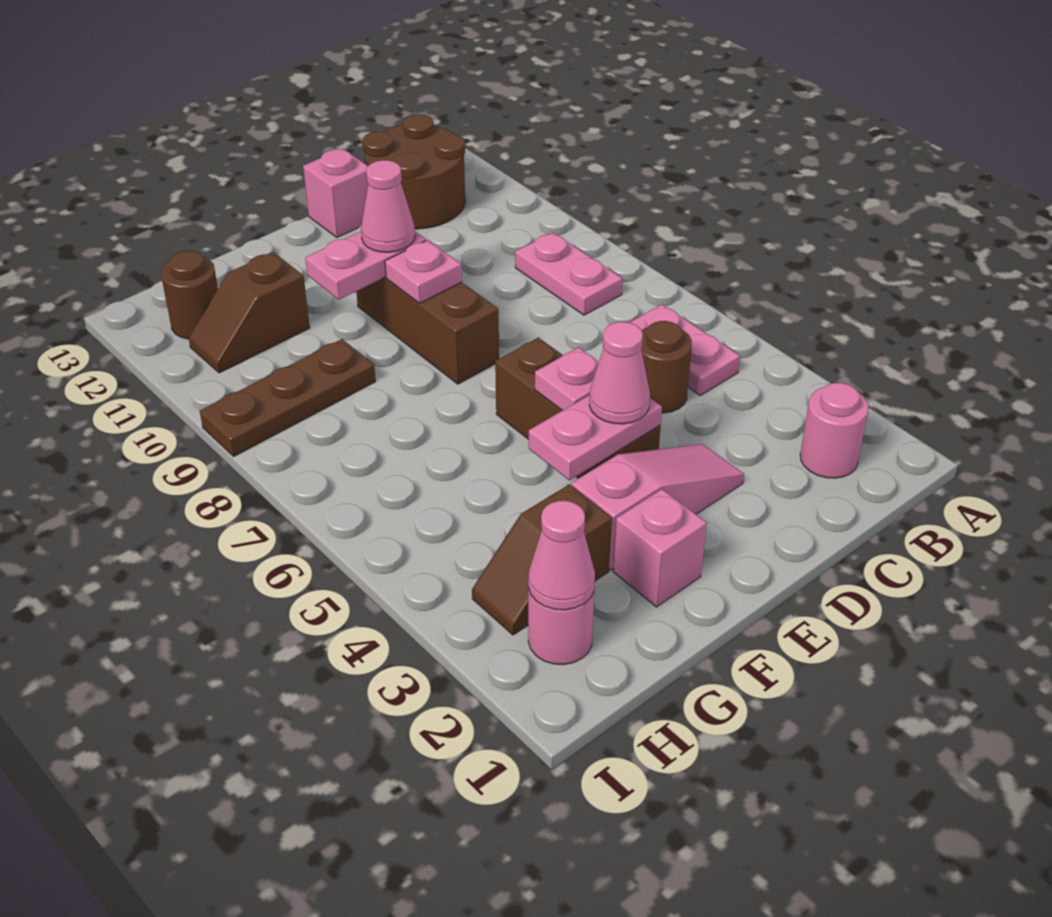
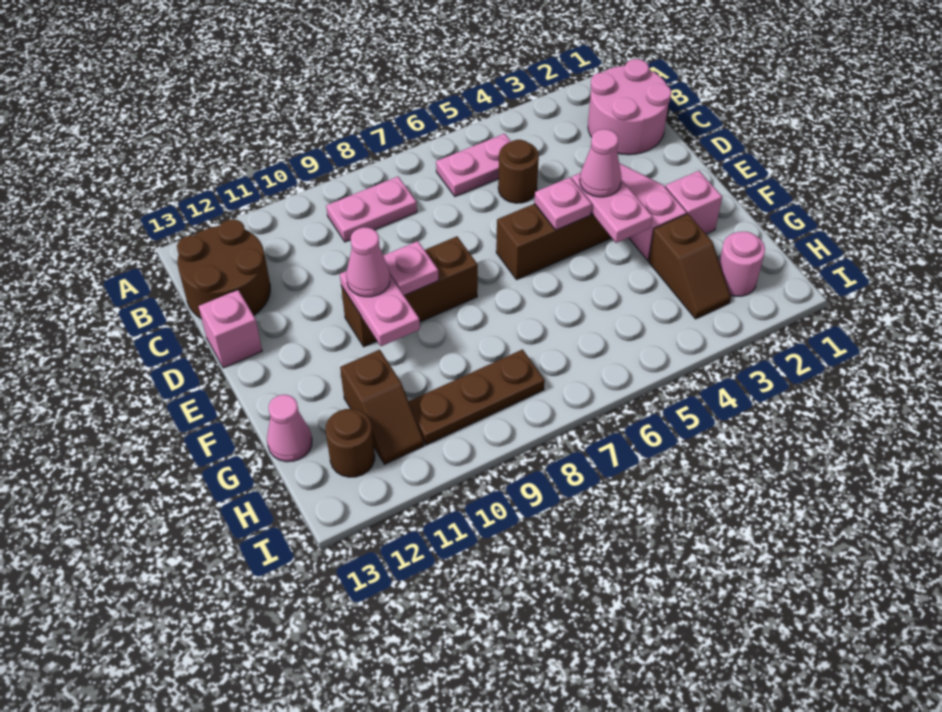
pink 1x1 round brick [800,383,869,478] -> pink 2x2 round brick [588,59,671,155]
brown 1x3 plate [200,339,376,456] -> brown 1x3 plate turned to [408,349,545,445]
pink 1x1 cone [528,501,595,610] -> pink 1x1 cone moved to [267,395,312,462]

